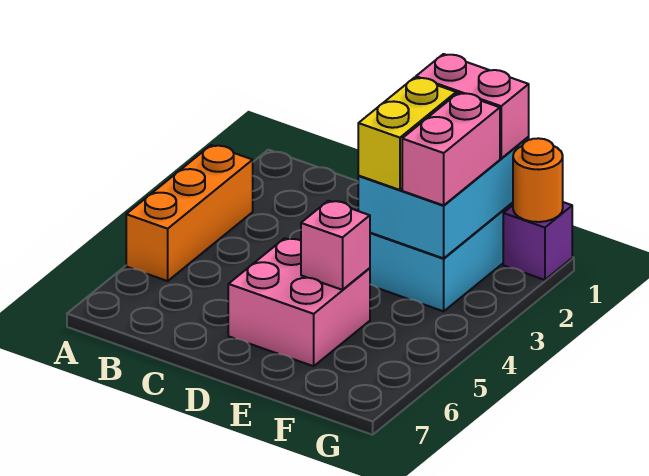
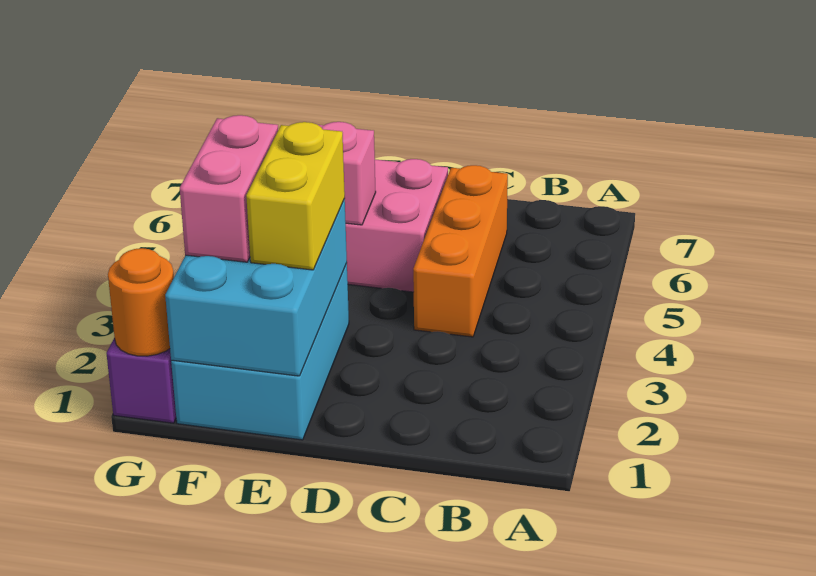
orange 1x3 brick [126,145,253,281] -> orange 1x3 brick moved to [413,165,508,337]
pink 1x2 brick [416,54,529,159] -> none

